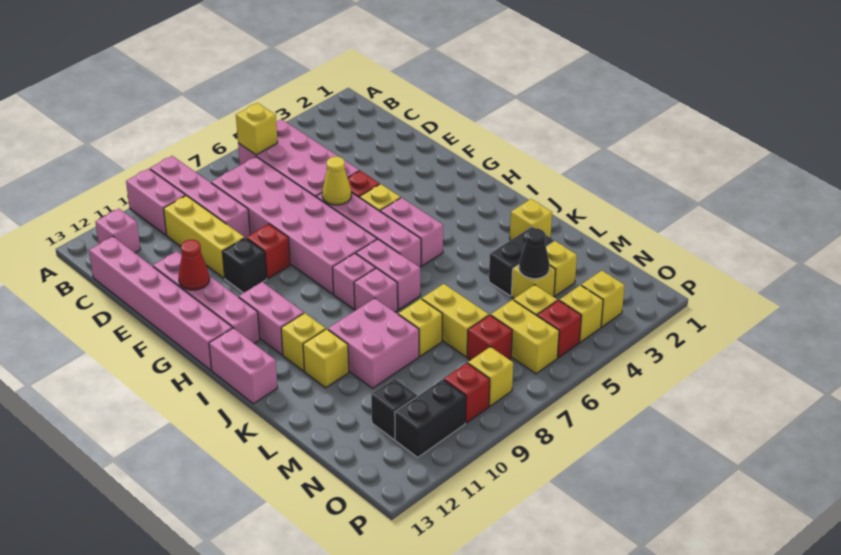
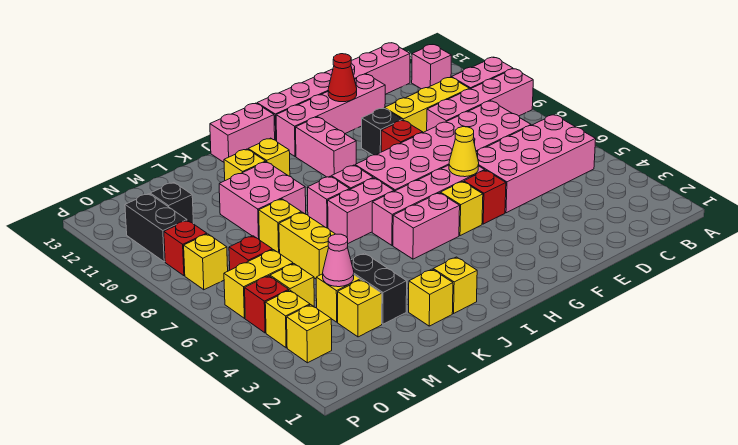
yellow 1x1 brick [236,103,278,155] -> yellow 1x1 brick moved to [433,257,477,313]
pink 1x2 brick [239,282,304,355] -> pink 1x2 brick turned to [296,117,356,177]
yellow 1x2 brick [422,284,489,357] -> yellow 1x2 brick turned to [279,212,335,279]
black 1x1 cone [519,228,549,279] -> pink 1x1 cone [323,234,354,287]

